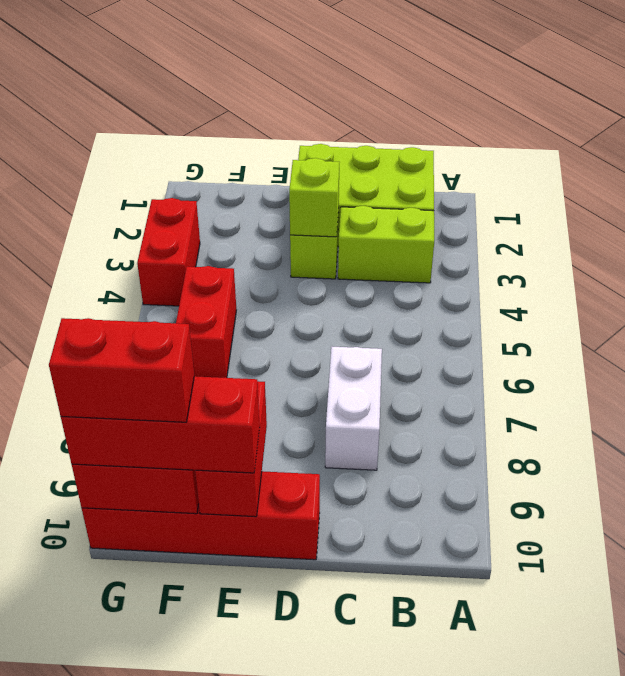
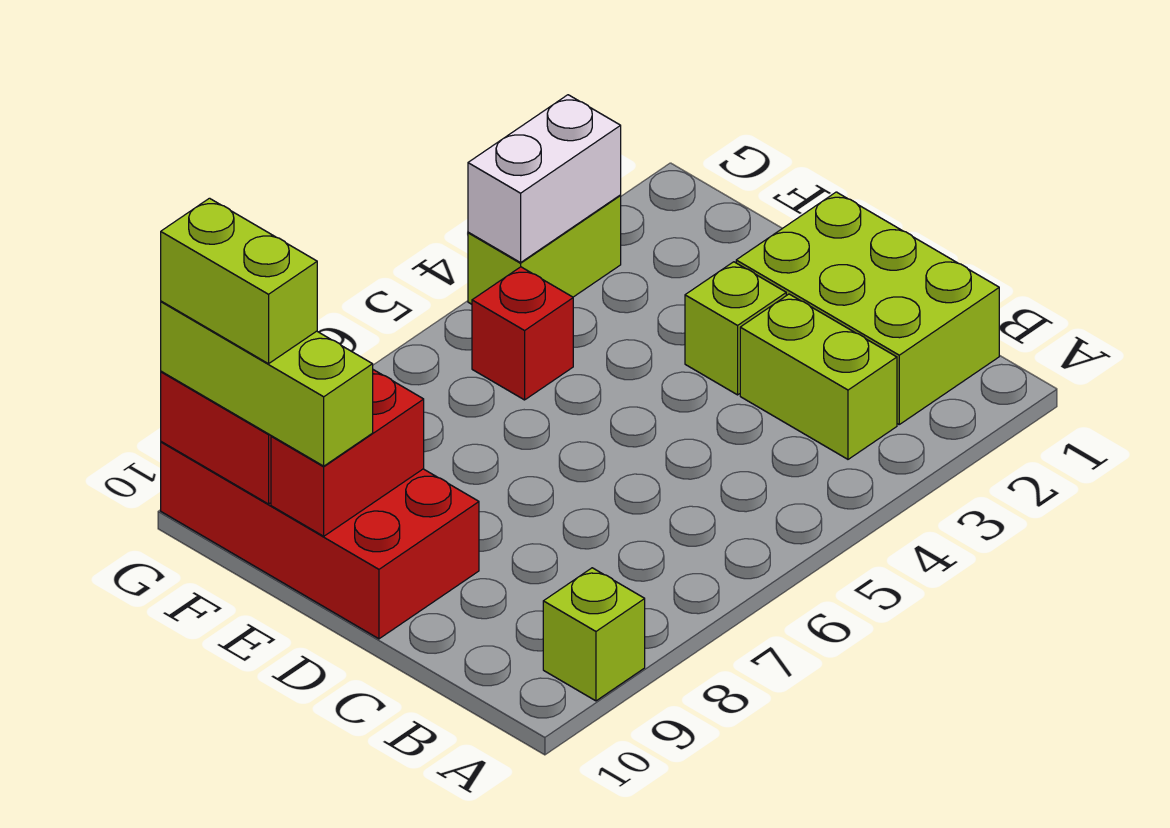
white 1x2 brick [325,347,382,470] -> white 1x2 brick moved to [468,95,621,263]
lime 1x1 brick [289,158,340,237] -> lime 1x1 brick moved to [543,568,645,701]
red 1x4 brick [82,471,320,560] -> red 2x4 brick [161,442,479,639]
red 1x3 brick [61,376,260,473] -> lime 1x3 brick [161,301,373,466]
red 1x2 brick [176,266,236,378] -> red 1x1 brick [472,267,573,400]
red 1x2 brick [49,318,194,422] -> lime 1x2 brick [161,198,317,364]
red 1x2 brick [137,198,200,306] -> lime 1x2 brick [468,196,621,304]

